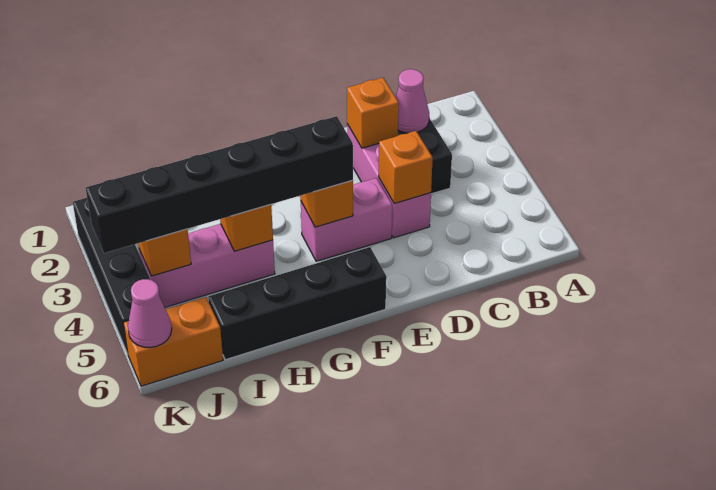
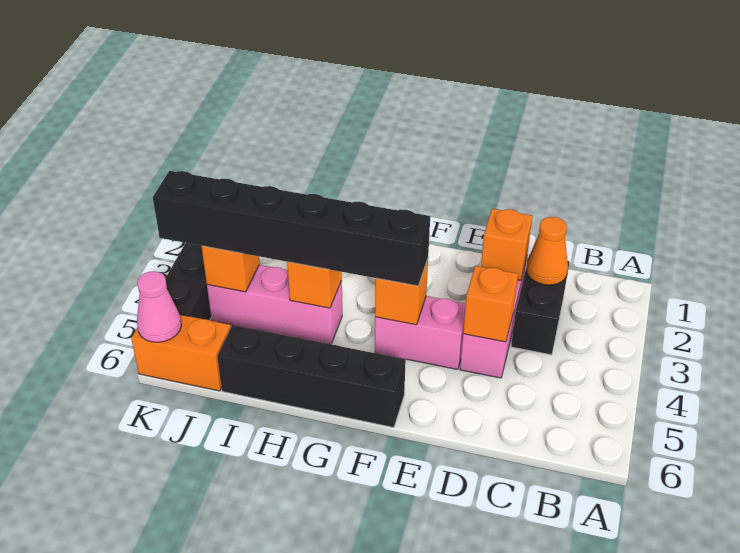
pink 1x1 cone [396,69,429,133] -> orange 1x1 cone [526,217,568,285]

